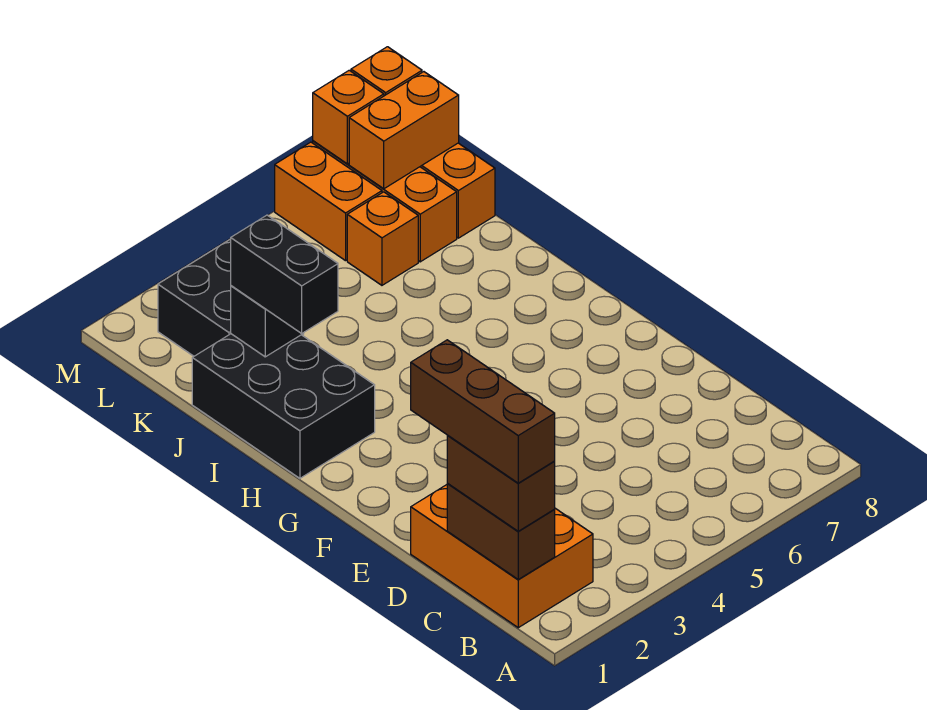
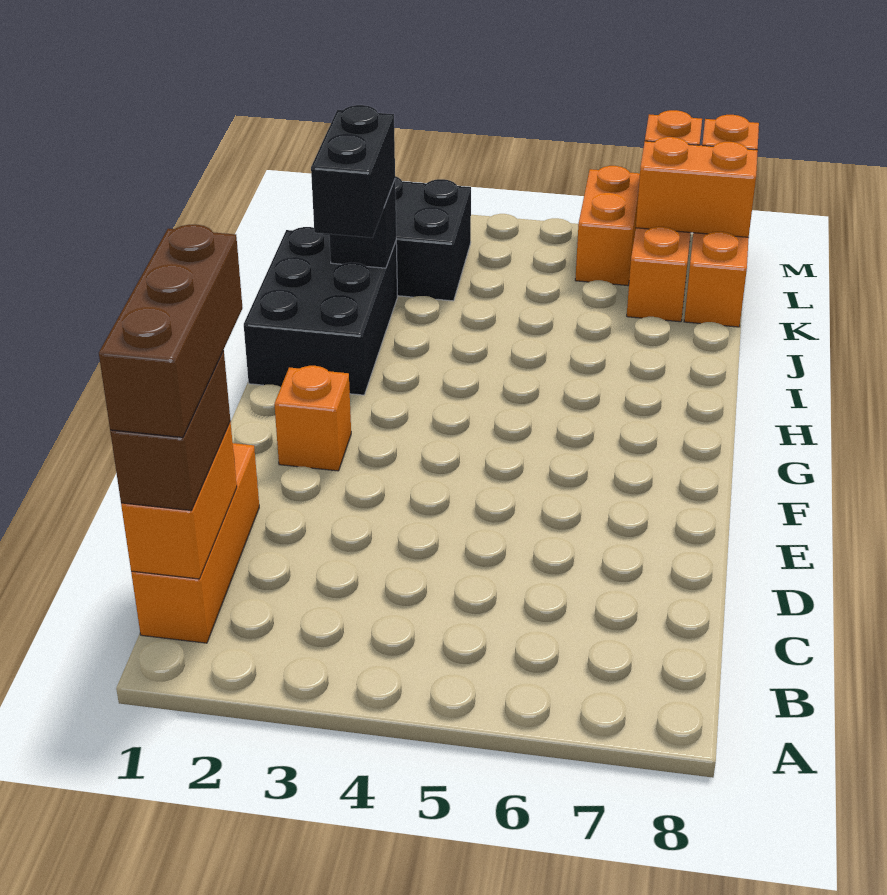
orange 2x3 brick [411,485,593,628] -> orange 1x3 brick [131,443,259,643]
brown 1x2 brick [447,483,555,579] -> orange 1x2 brick [121,422,237,579]
orange 1x1 brick [347,192,418,285] -> orange 1x1 brick moved to [274,366,351,471]

